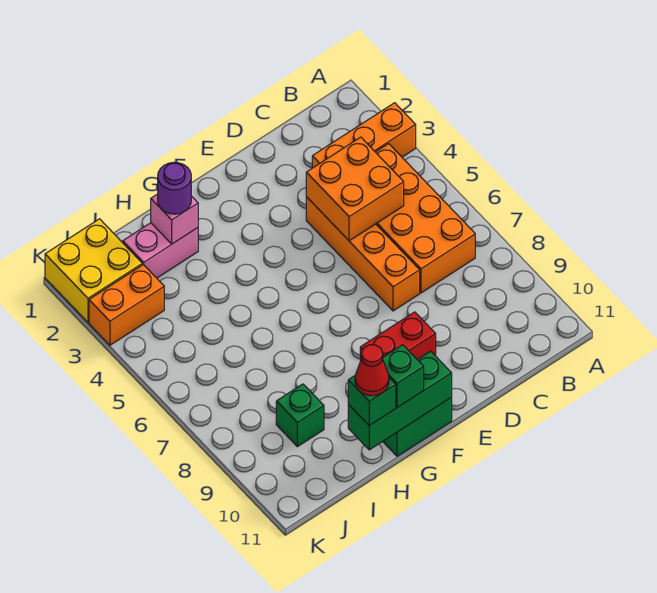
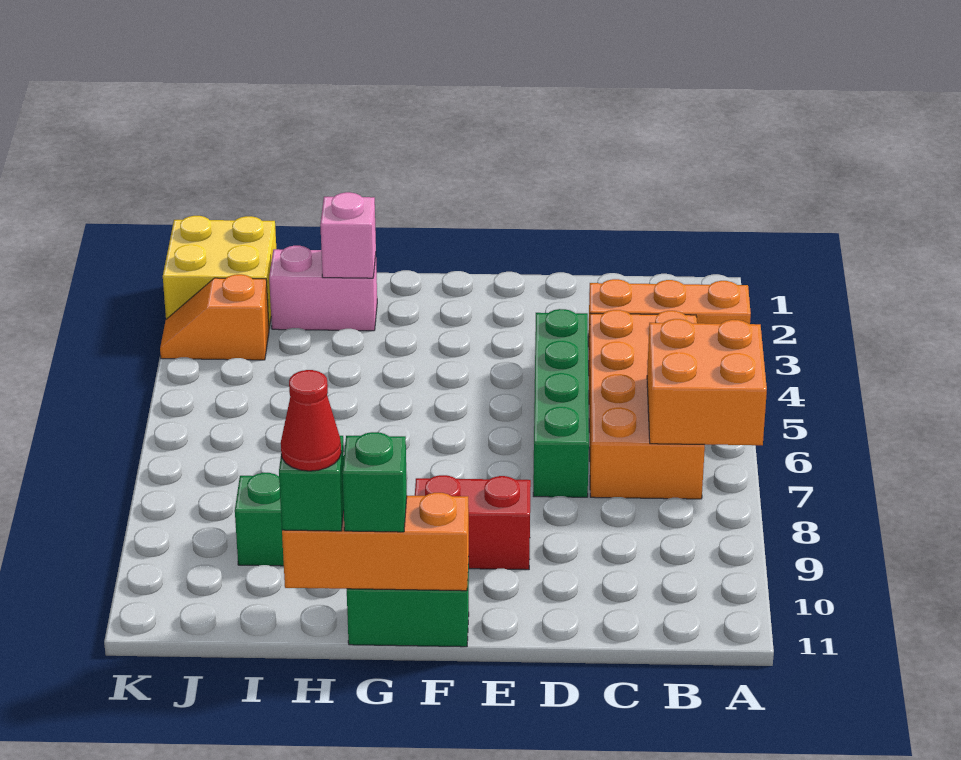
orange 2x2 brick [306,137,404,241] -> orange 2x2 brick moved to [647,319,767,445]
orange 1x4 brick [306,197,420,311] -> green 1x4 brick [533,309,589,497]
green 1x3 brick [348,351,452,450] -> orange 1x3 brick [282,493,469,591]
purple 1x1 round brick [158,162,191,214] -> none
orange 1x2 brick [89,265,164,345] -> orange 1x2 slope [160,274,269,360]

